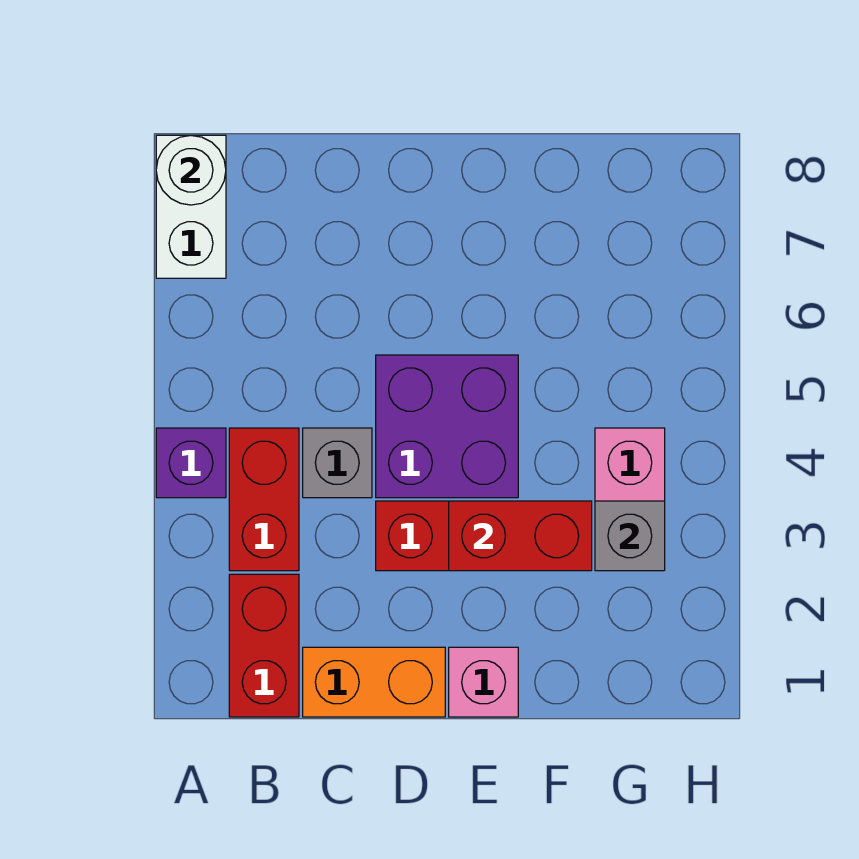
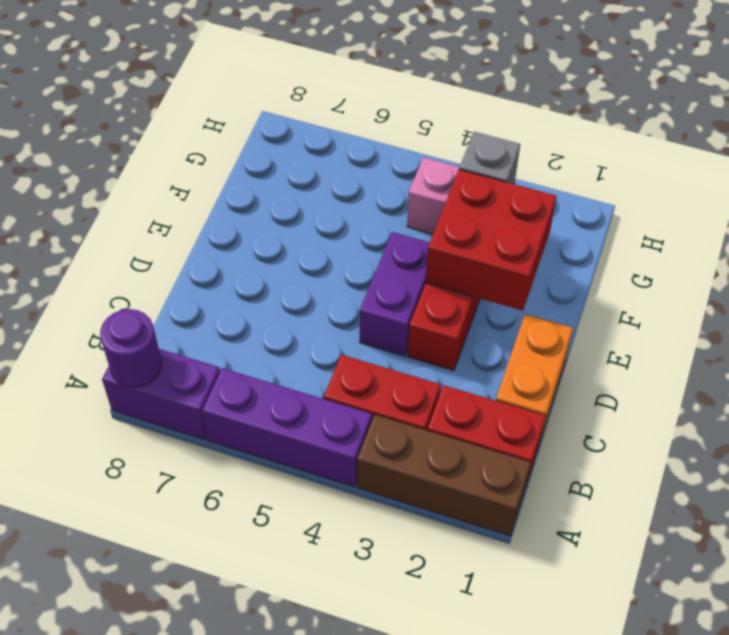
none -> brown 1x3 brick [357,415,531,536]
purple 1x1 brick [156,428,226,498] -> purple 1x3 brick [202,368,372,487]
white 1x2 brick [156,135,226,278] -> purple 1x2 brick [102,349,220,440]
white 1x1 round brick [156,135,226,205] -> purple 1x1 round brick [100,309,162,387]
grey 1x1 brick [303,428,372,498] -> none
purple 2x2 brick [376,355,518,498] -> purple 1x2 brick [360,232,430,356]
pink 1x1 brick [449,647,518,717] -> none
red 1x2 brick [449,501,592,571] -> red 2x2 brick [426,169,557,311]

